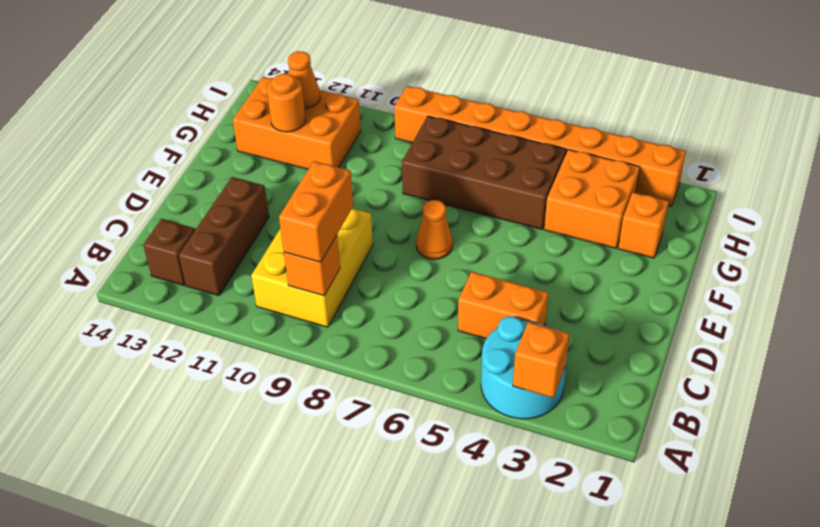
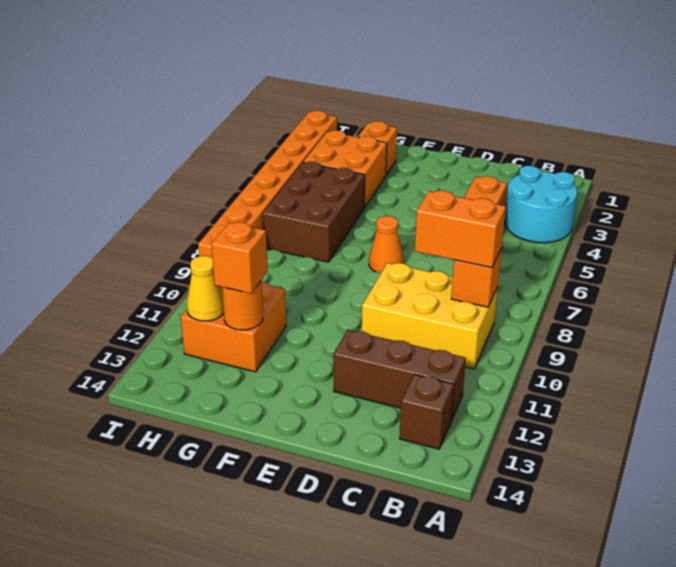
orange 1x1 brick [513,322,569,398] -> orange 1x1 brick moved to [211,222,268,293]
brown 2x4 brick [402,116,566,229] -> brown 2x3 brick [263,162,365,262]
orange 2x3 brick [233,77,361,169] -> orange 2x2 brick [181,282,286,372]
orange 1x1 cone [288,51,320,109] -> yellow 1x1 cone [187,256,224,321]

